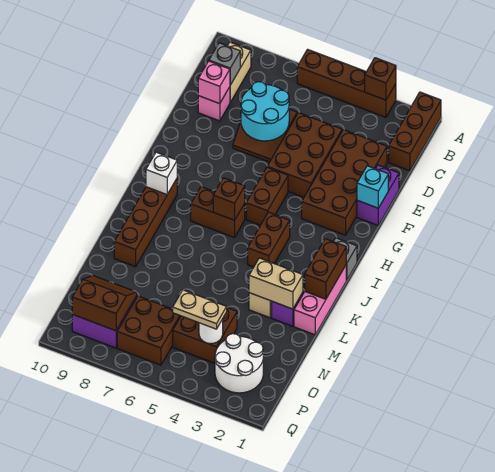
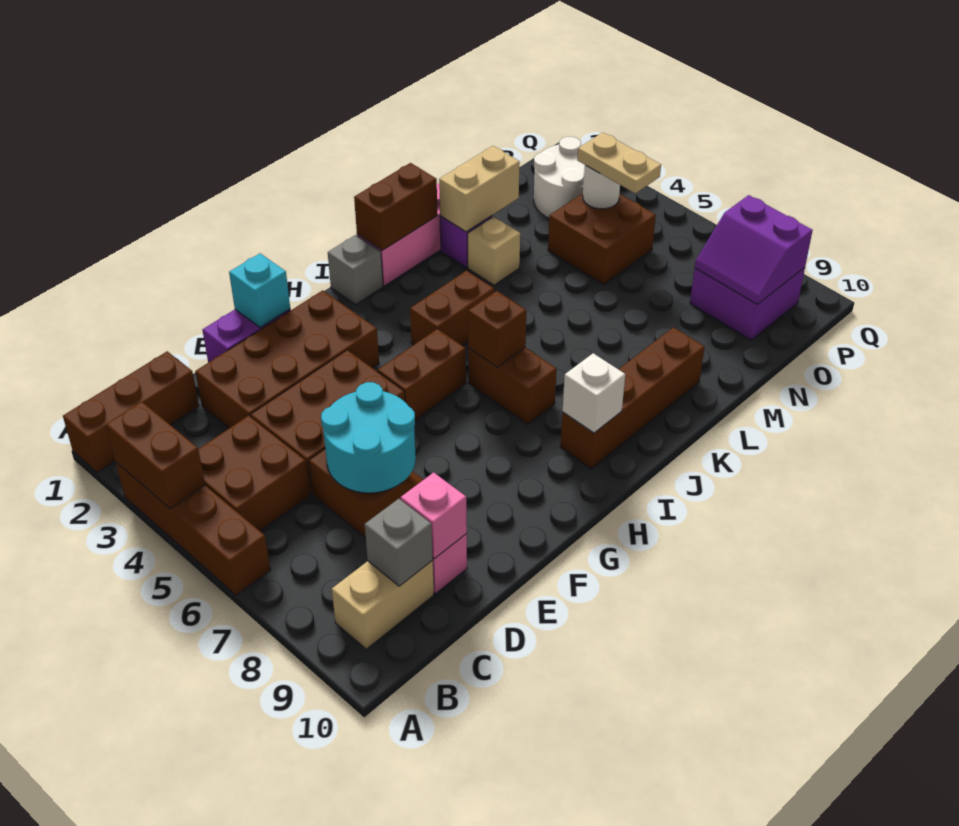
brown 1x1 brick [365,58,396,100] -> brown 1x2 brick [106,402,205,509]
tan 1x2 brick [249,258,303,309] -> tan 1x2 brick turned to [439,146,520,232]
brown 2x2 brick [117,296,181,365] -> brown 2x2 brick moved to [198,416,310,531]
brown 2x2 slope [72,276,137,331] -> purple 2x2 slope [695,195,813,304]

